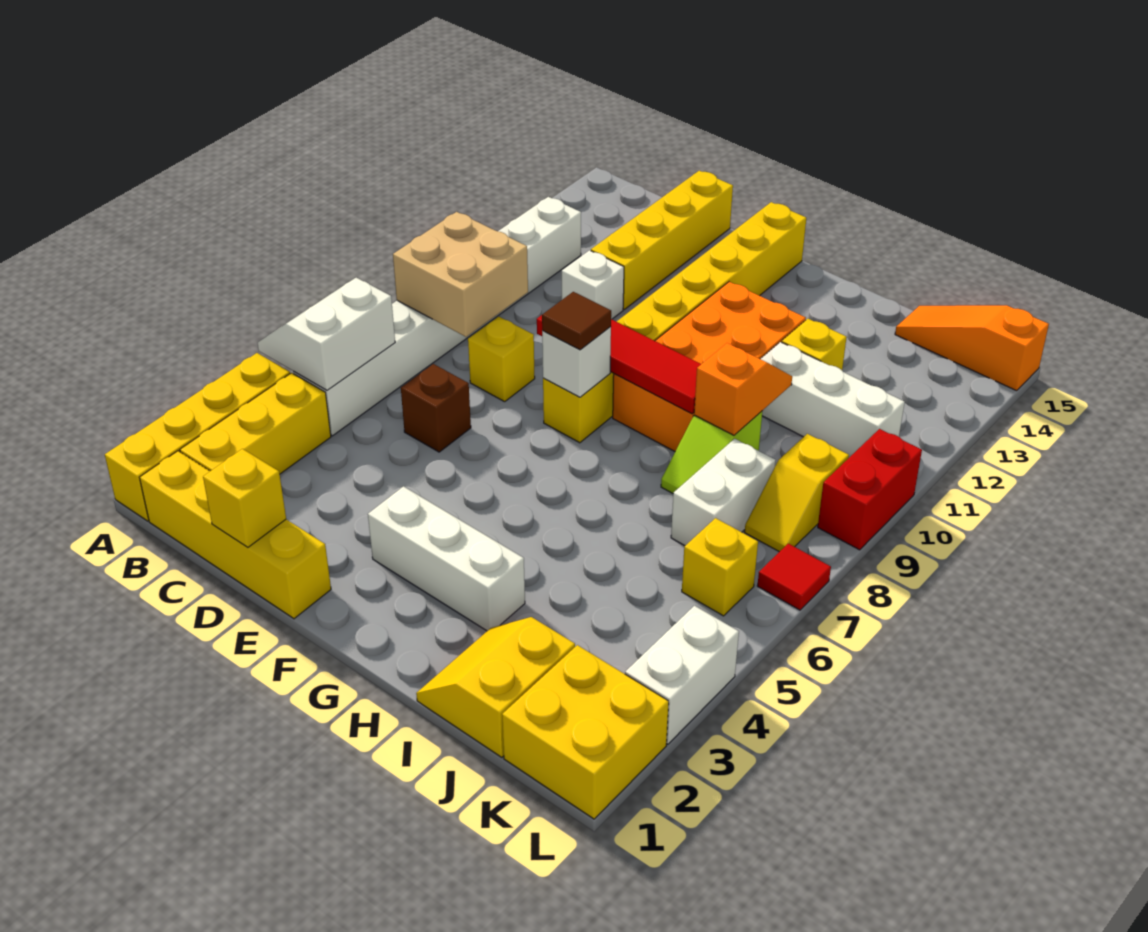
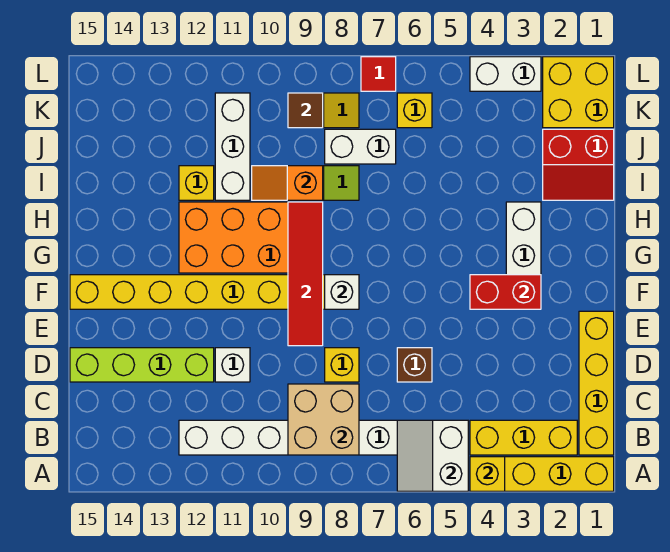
white 2x2 slope [258,278,395,390] -> white 2x2 slope turned to [397,420,468,491]
yellow 1x1 brick [203,449,286,547] -> yellow 1x1 brick moved to [470,457,505,491]
yellow 1x4 brick [591,171,733,309] -> lime 1x4 brick [70,348,214,382]
brown 1x1 tile [542,292,611,350] -> brown 1x1 tile moved to [288,93,323,128]
yellow 2x2 slope [416,617,575,757] -> red 2x2 slope [543,129,614,200]
orange 1x3 slope [895,305,1049,391] -> none
red 1x2 brick [818,429,922,550] -> red 1x2 brick moved to [470,275,541,309]

